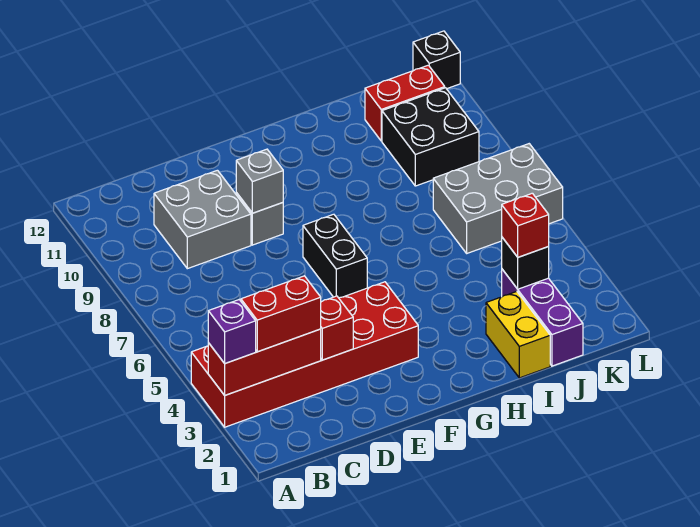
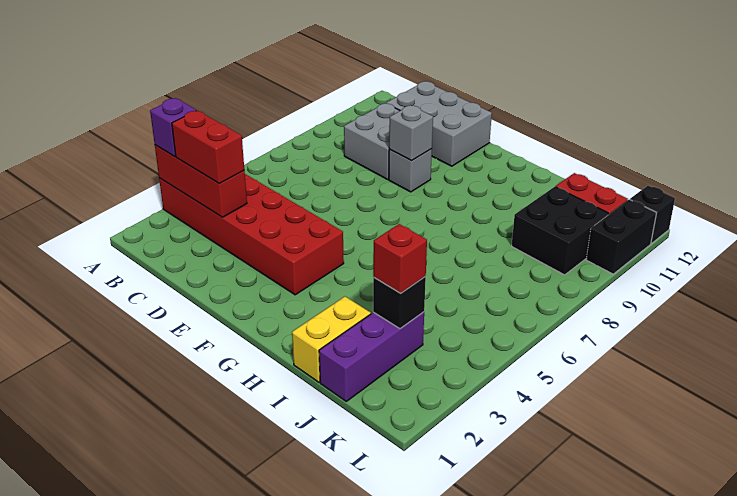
red 1x1 brick [321,296,353,360] -> none
black 1x2 brick [303,214,367,298] -> black 1x2 brick moved to [586,199,656,274]
grey 2x3 brick [433,144,563,253] -> grey 2x3 brick moved to [386,81,492,166]

